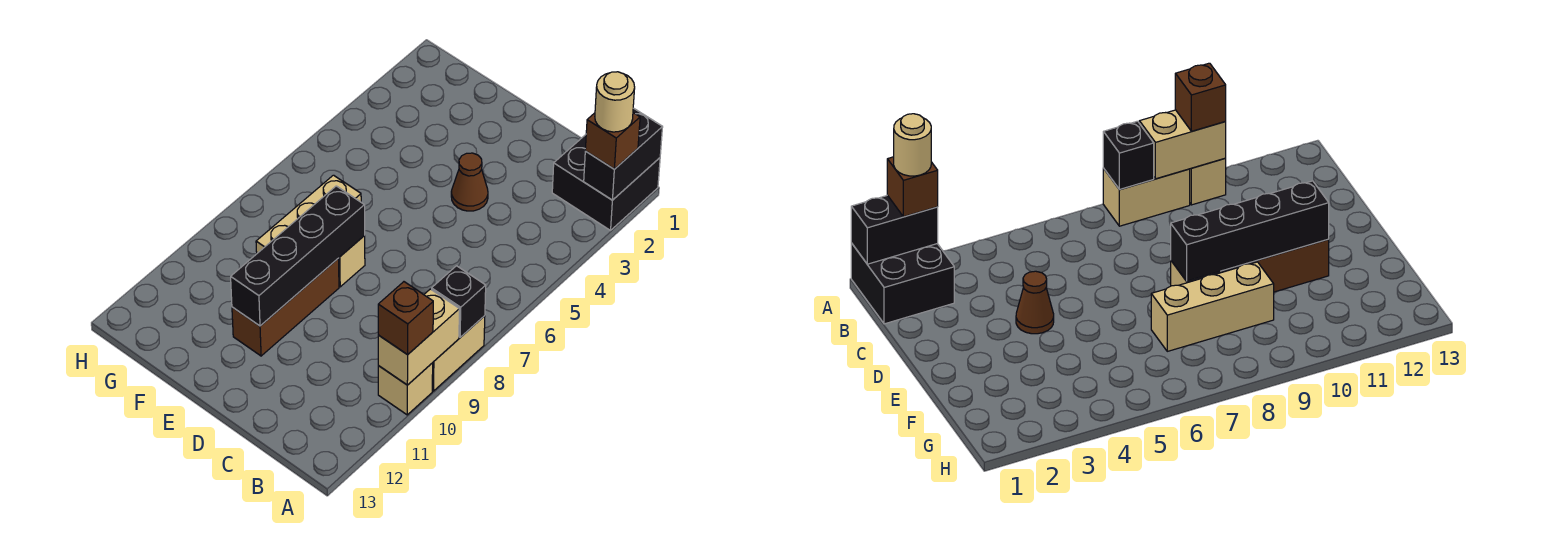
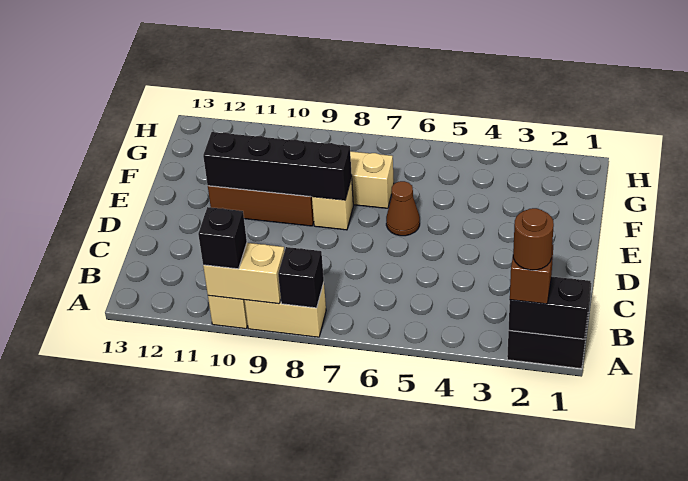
tan 1x1 round brick [595,72,635,132] -> brown 1x1 round brick [513,208,554,270]
brown 1x1 brick [378,282,433,355] -> black 1x1 brick [198,207,247,269]
brown 1x1 cone [451,153,488,211] -> brown 1x1 cone moved to [386,181,420,236]

